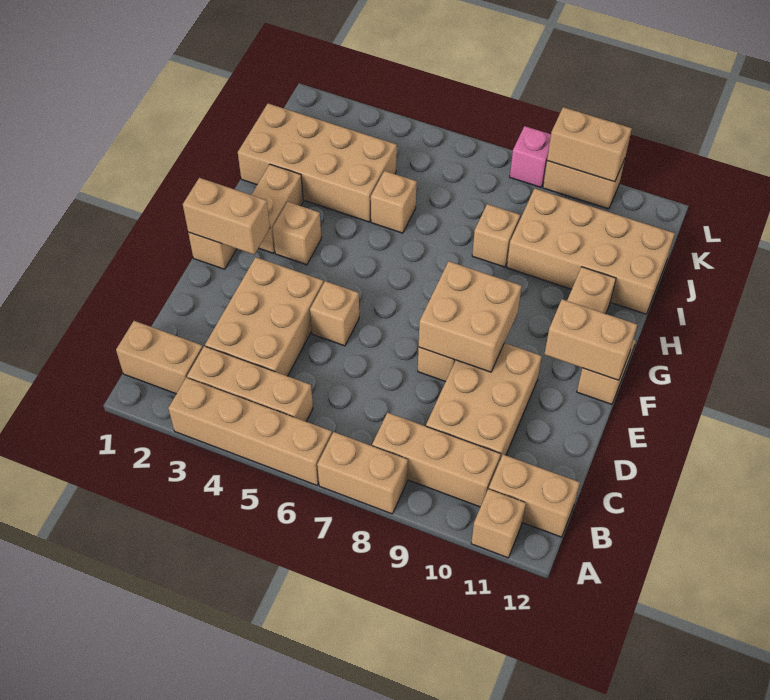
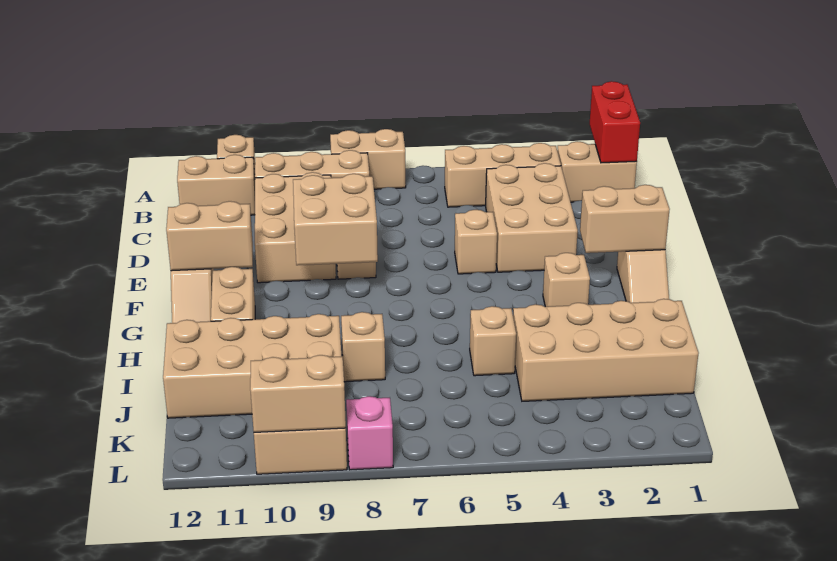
none -> red 1x2 brick [590,81,640,163]
tan 1x4 brick [168,378,332,485] -> none
tan 1x2 brick [251,164,303,253] -> none

